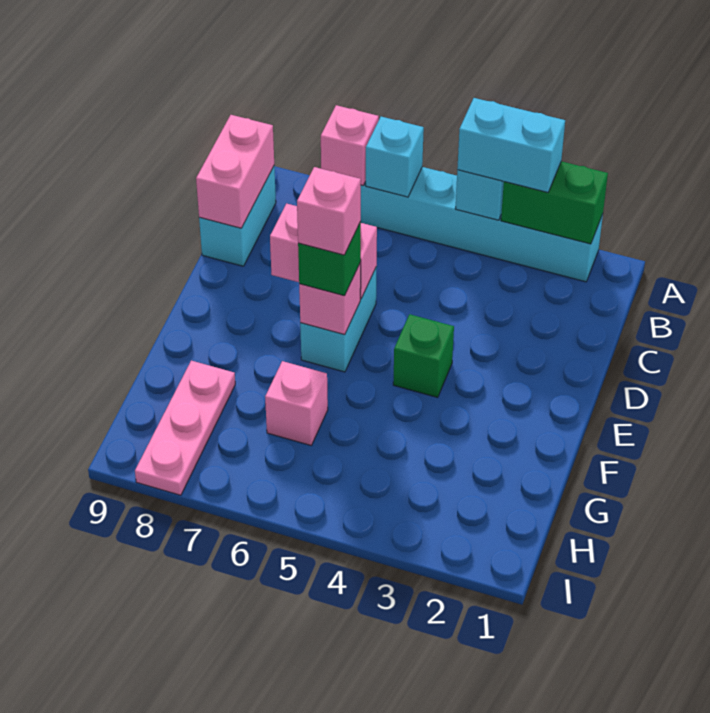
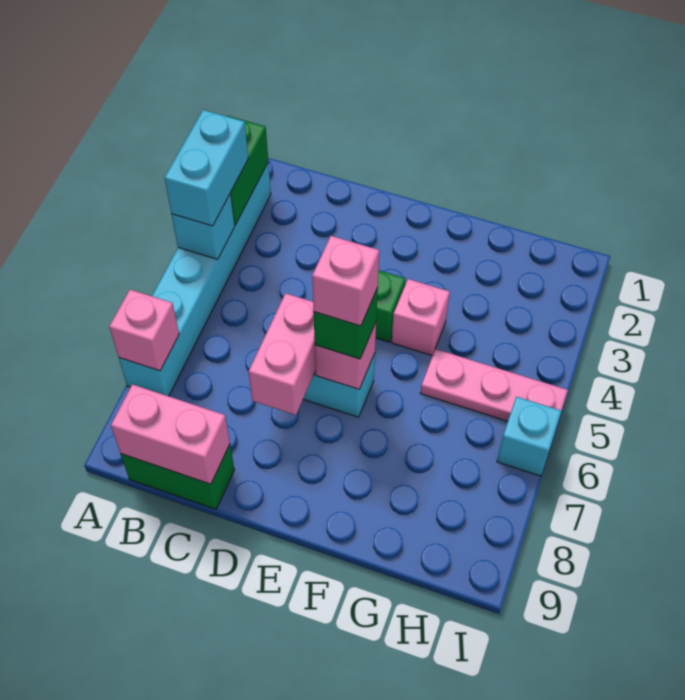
cyan 1x1 brick [366,117,424,197] -> cyan 1x1 brick moved to [497,397,561,476]
cyan 1x2 brick [199,167,276,266] -> green 1x2 brick [121,445,234,509]
pink 1x1 brick [265,361,328,445] -> pink 1x1 brick moved to [392,279,450,356]
pink 1x3 plate [135,361,235,495] -> pink 1x3 plate moved to [420,349,568,421]

